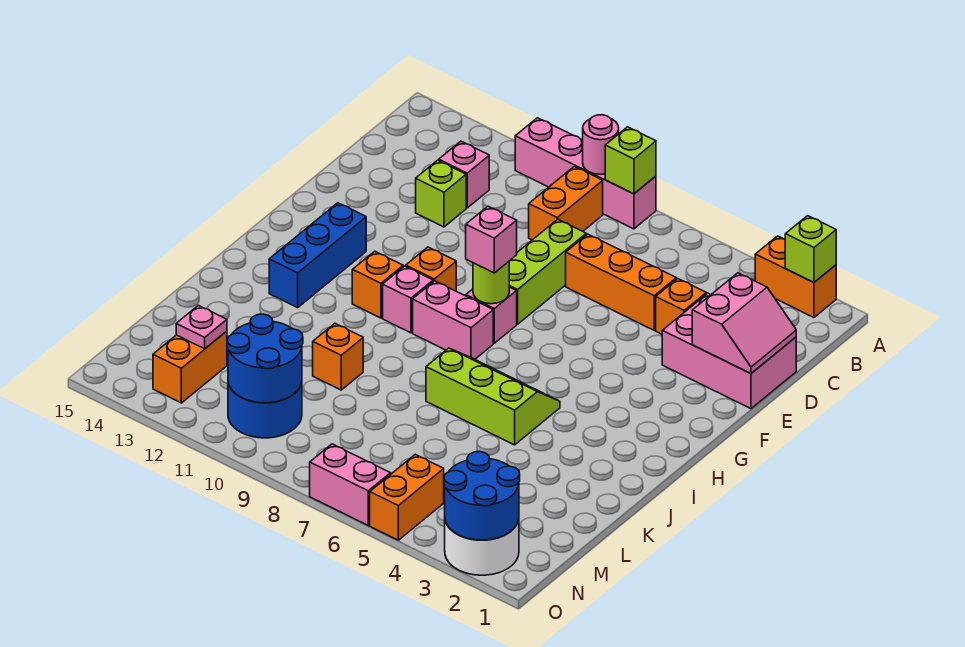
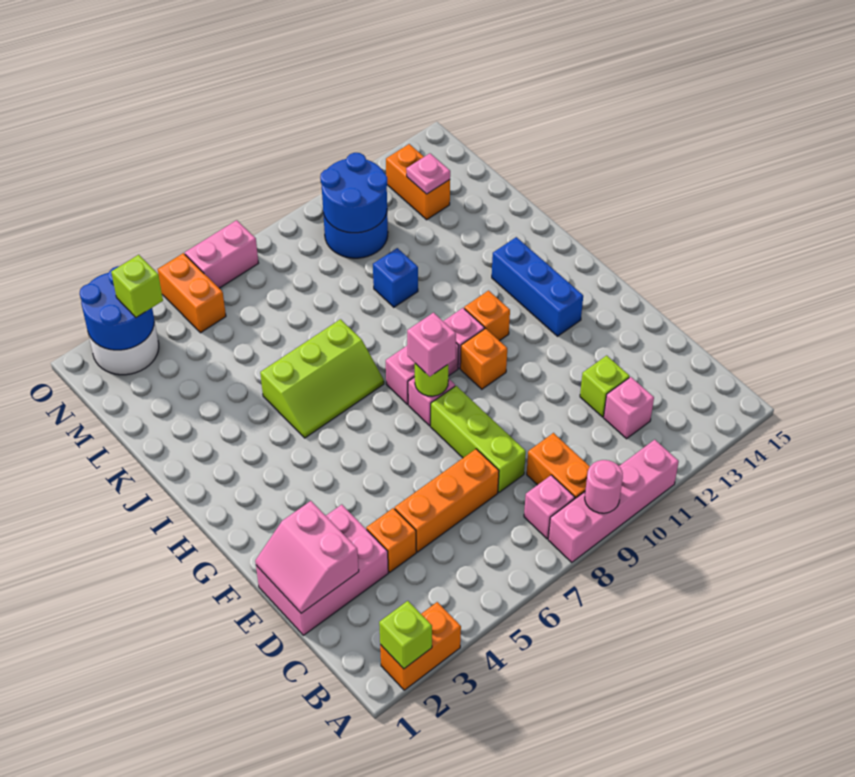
lime 1x1 brick [605,127,656,194] -> lime 1x1 brick moved to [111,255,163,317]
none -> pink 1x1 brick [524,475,575,539]
orange 1x1 brick [313,324,363,390] -> blue 1x1 brick [373,248,418,307]

